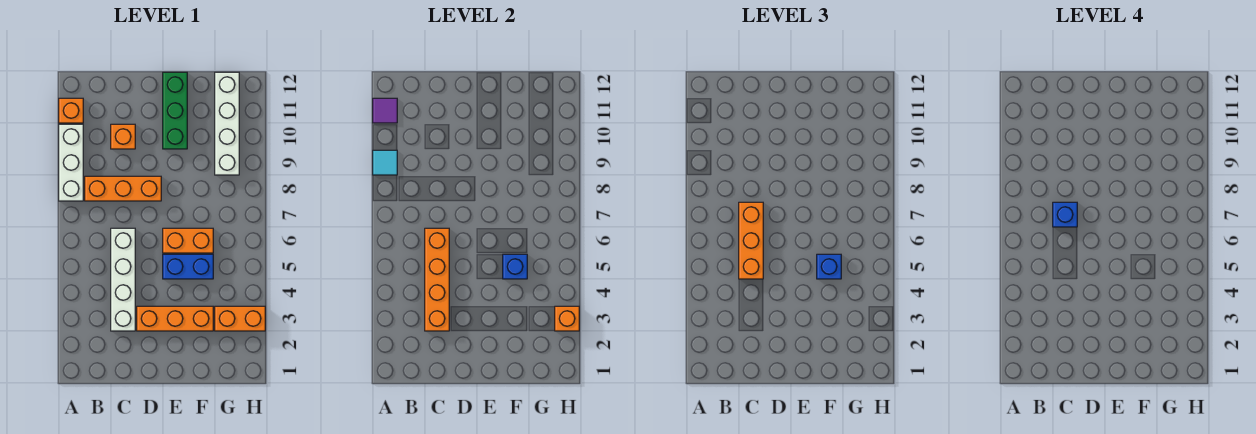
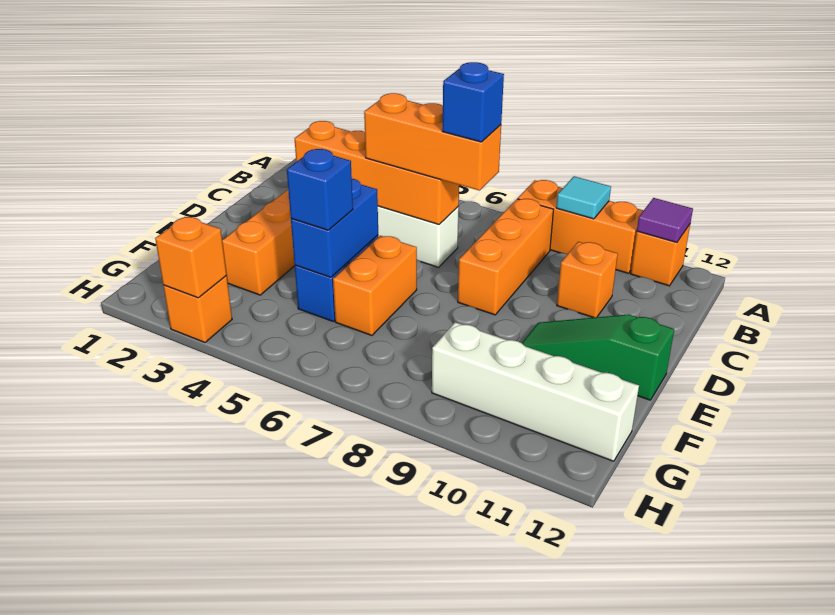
white 1x3 brick [59,124,83,201] -> orange 1x3 brick [518,180,644,273]
green 1x3 brick [163,72,187,149] -> green 1x3 slope [522,315,674,400]
blue 1x1 brick [503,254,527,279] -> blue 1x2 brick [291,179,378,277]
orange 1x2 brick [215,306,265,331] -> orange 1x1 brick [163,276,232,342]

